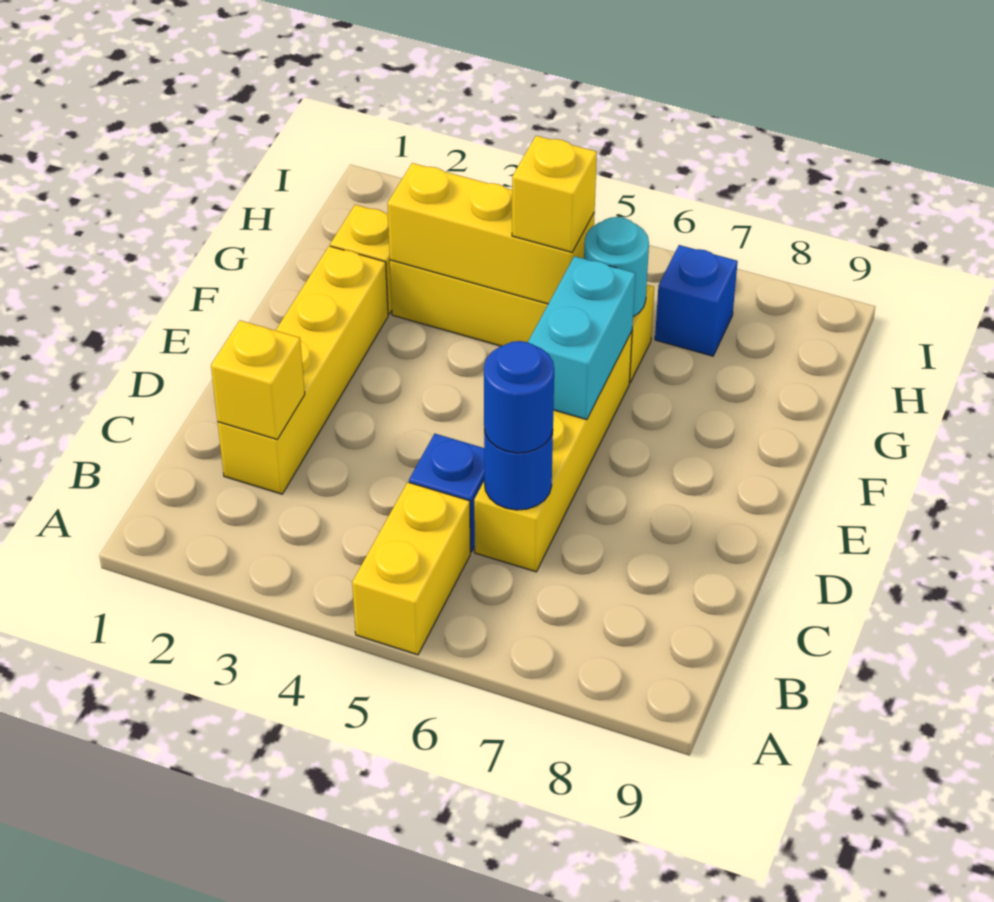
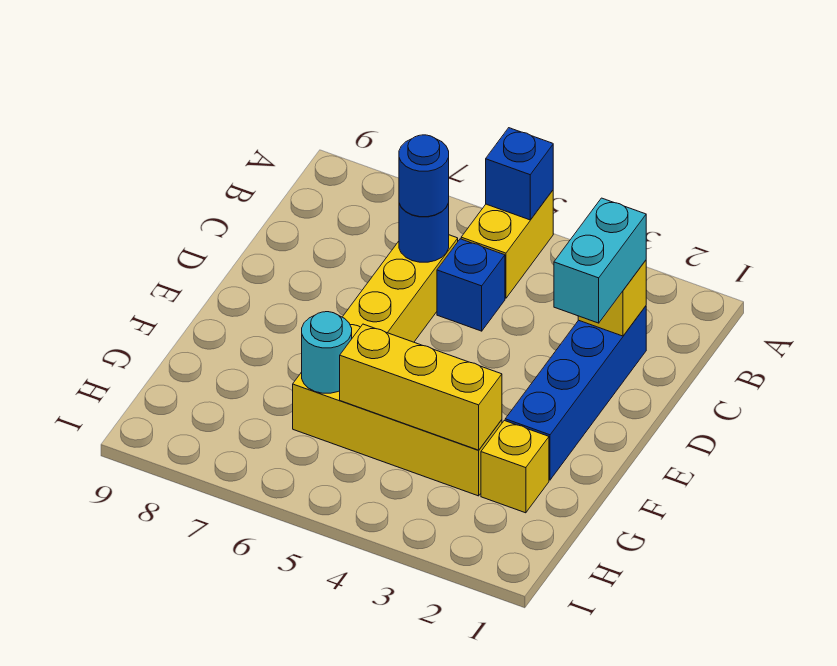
yellow 1x4 brick [218,246,388,494] -> blue 1x4 brick [505,306,646,480]
cyan 1x2 brick [528,256,635,420] -> cyan 1x2 brick moved to [554,198,646,323]
yellow 1x1 brick [512,136,597,252] -> none
blue 1x1 brick [655,245,738,356] -> blue 1x1 brick moved to [486,128,553,220]

